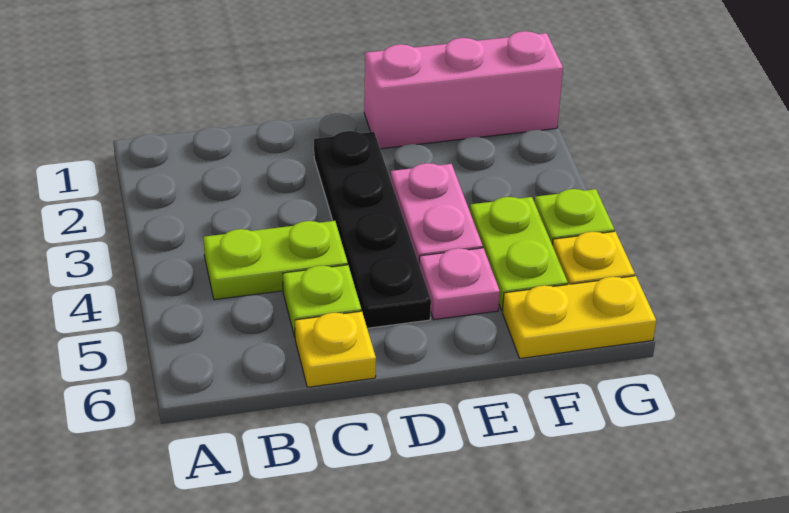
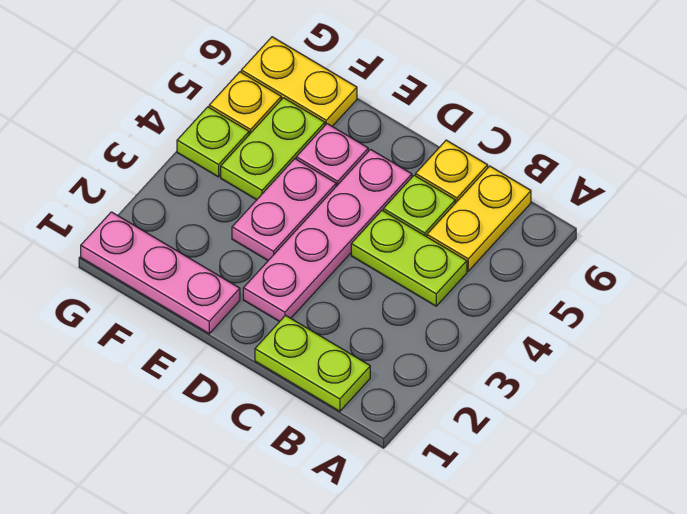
none -> lime 1x2 plate [255,316,370,411]
none -> yellow 1x2 plate [427,166,531,271]
black 1x4 plate [314,131,431,328] -> pink 1x4 plate [243,149,412,322]
pink 1x3 brick [364,31,563,149] -> pink 1x3 plate [81,212,240,334]

